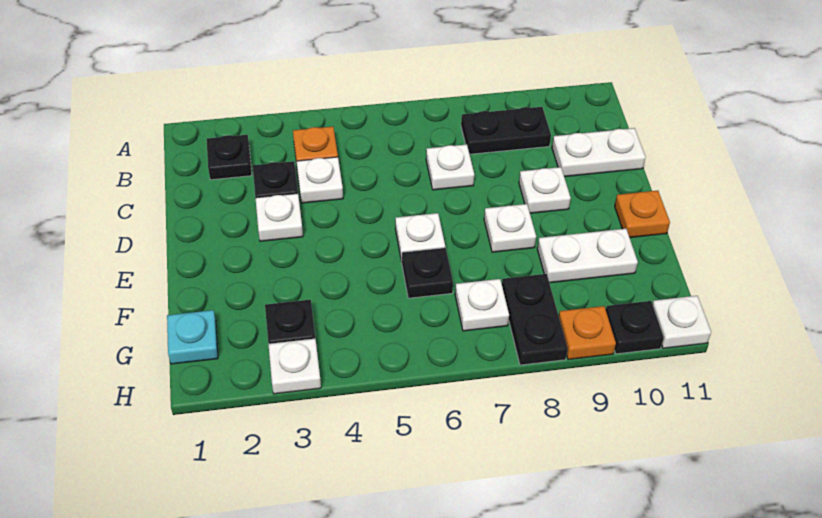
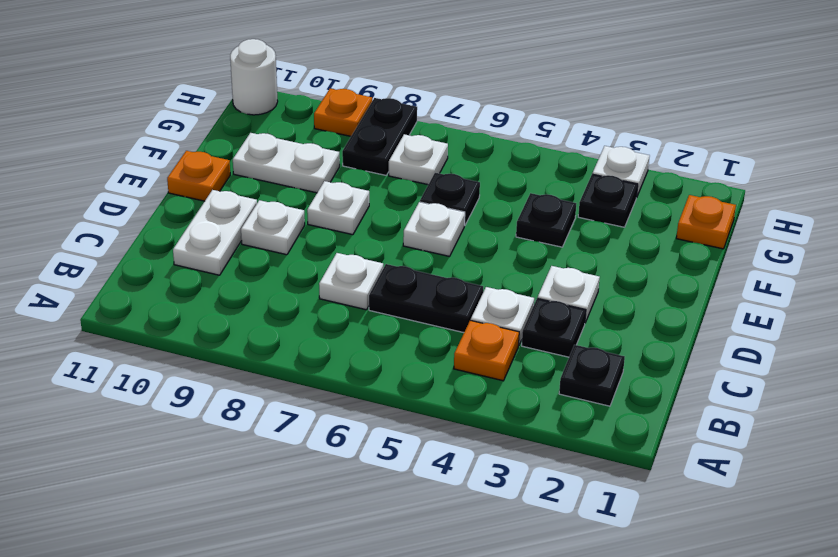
black 1x2 plate [461,107,551,154] -> black 1x2 plate moved to [369,264,483,333]
white 1x2 plate [552,128,646,177] -> white 1x2 plate turned to [173,190,257,275]
cyan 1x1 plate [167,310,218,364] -> orange 1x1 plate [676,195,736,249]
black 1x1 plate [606,301,664,354] -> black 1x1 plate moved to [516,193,576,247]
white 1x1 plate [652,296,711,348] -> white 1x1 round brick [230,39,278,115]

